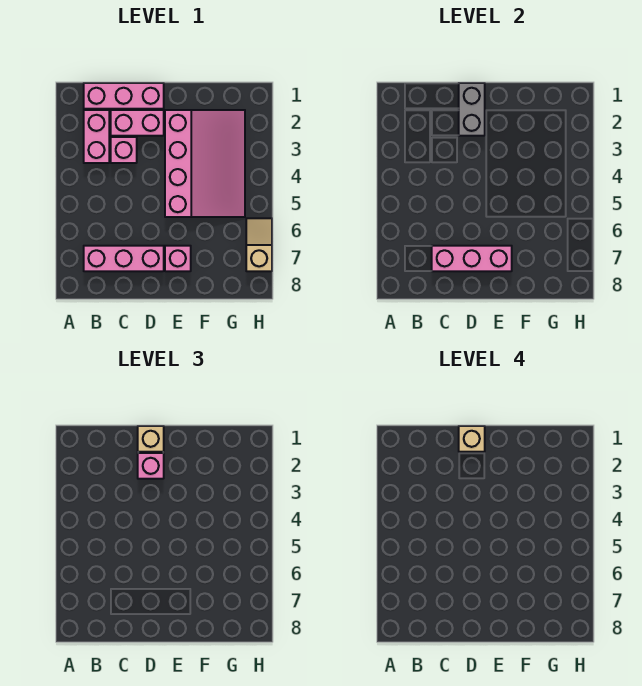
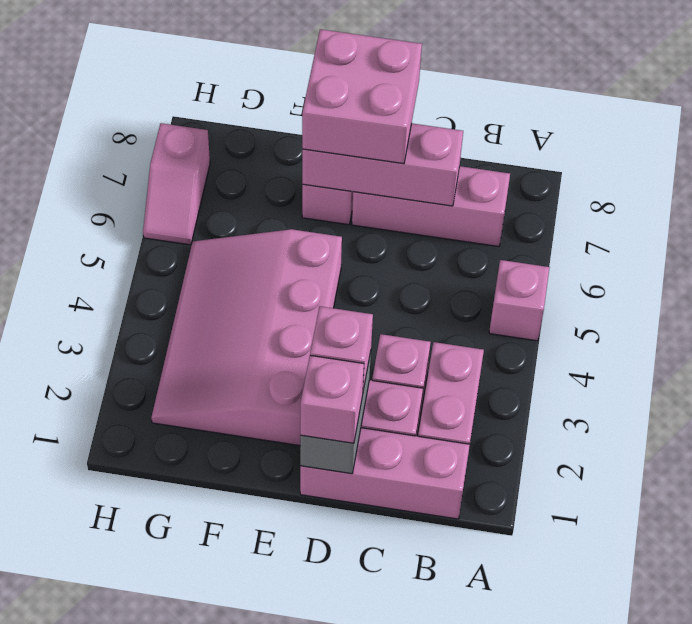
none -> pink 1x1 brick [489,260,550,341]
tan 1x1 brick [138,426,164,452] -> pink 1x1 brick [300,355,364,443]
tan 1x1 brick [459,426,485,452] -> none
none -> pink 2x2 brick [302,29,422,164]
tan 1x2 slope [246,218,272,271] -> pink 1x2 slope [143,123,210,245]

